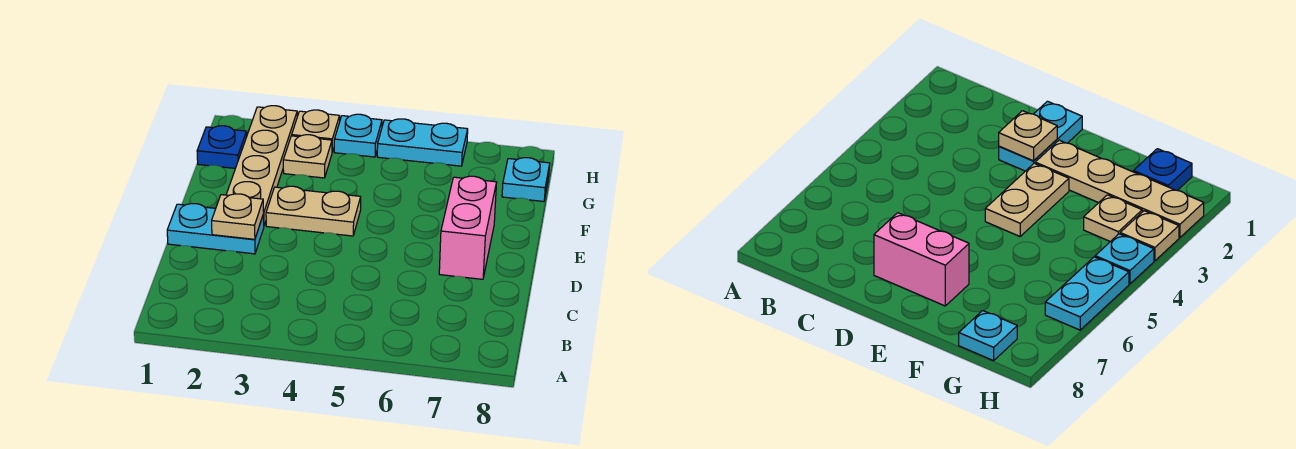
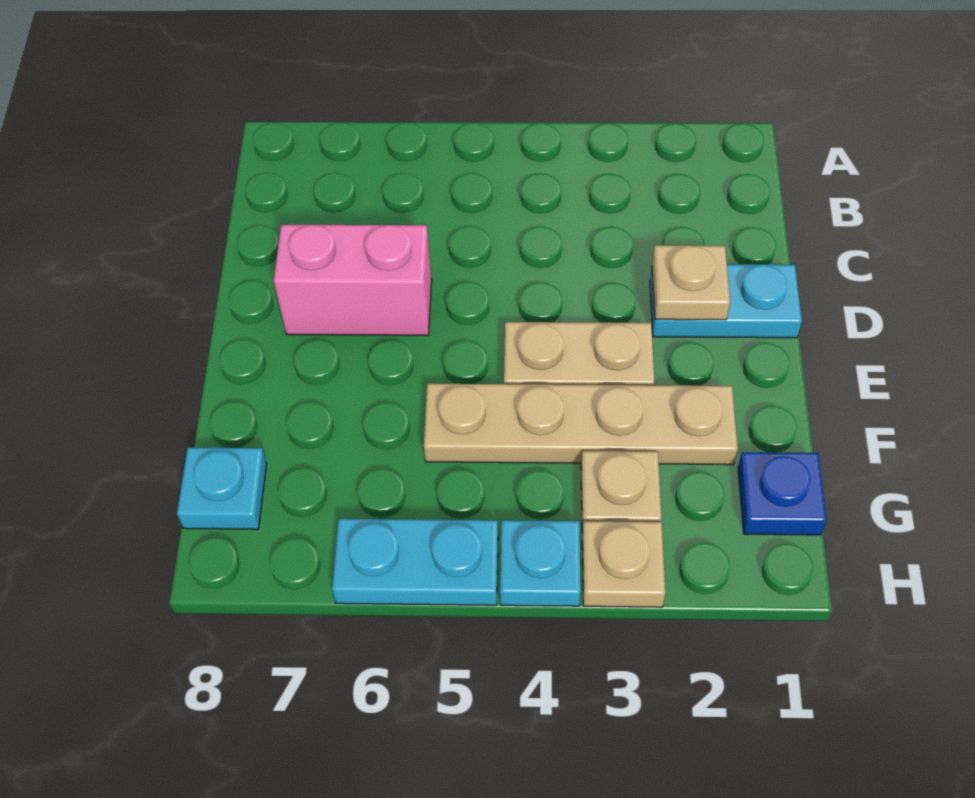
pink 1x2 brick [439,176,497,279] -> pink 1x2 brick turned to [274,225,432,335]
tan 1x4 plate [226,106,297,225] -> tan 1x4 plate turned to [424,384,738,465]

